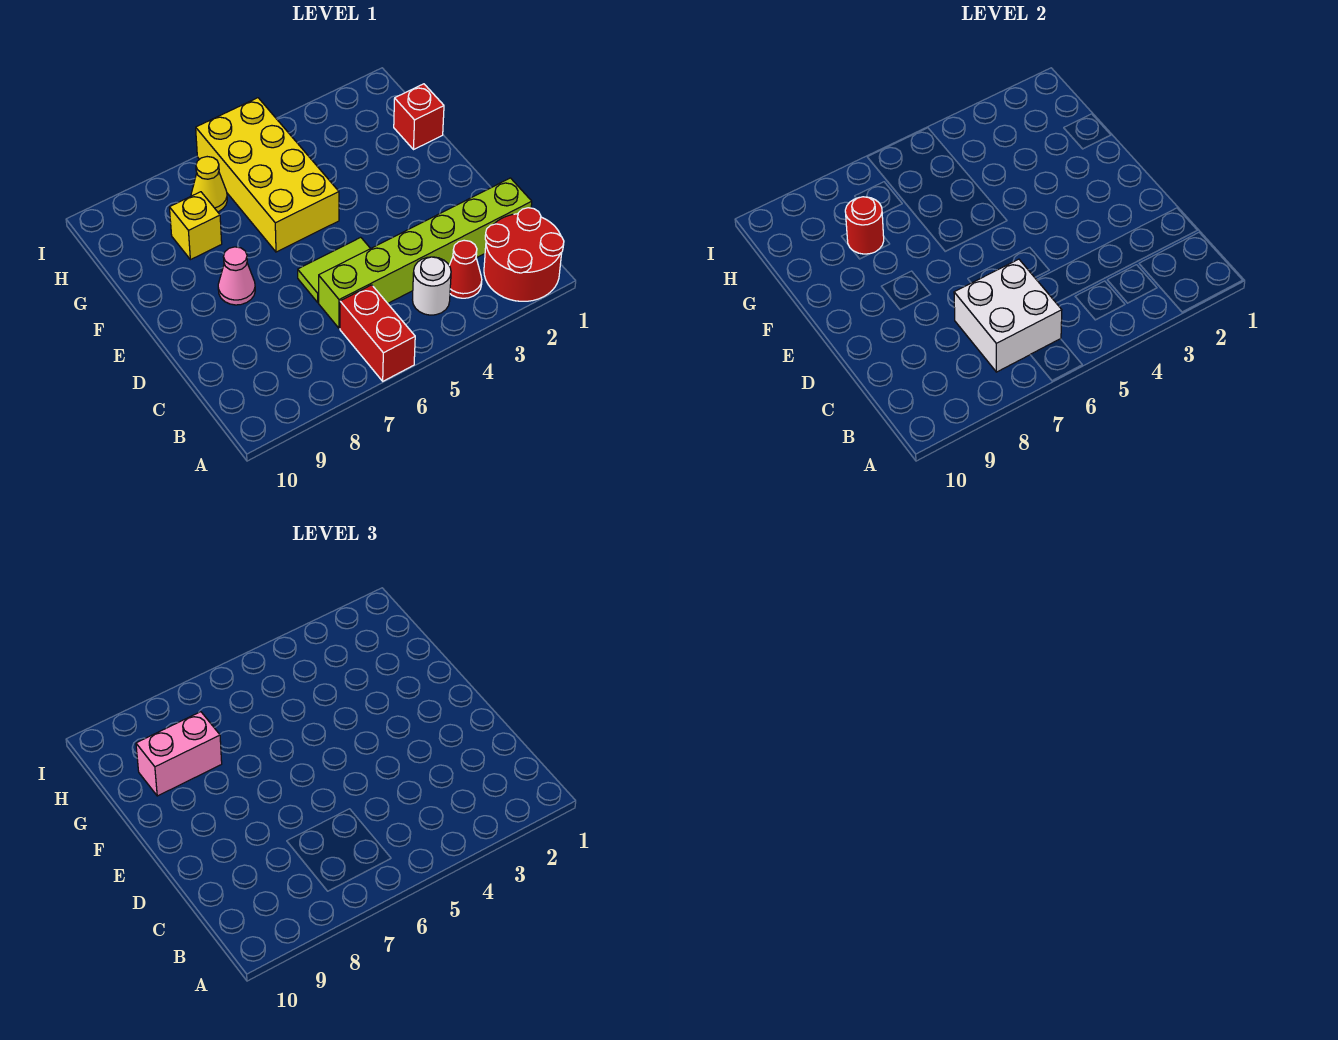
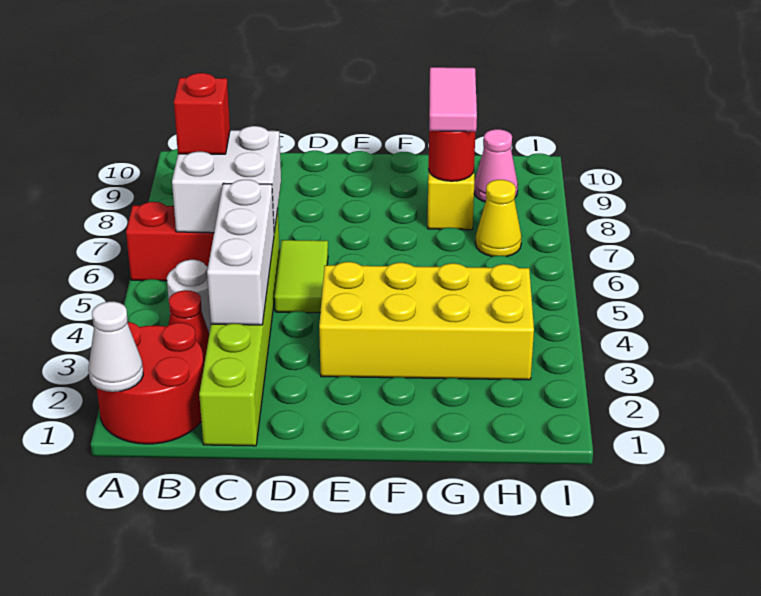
none -> white 1x1 cone [89,302,143,392]
none -> white 1x3 brick [207,180,274,325]
pink 1x1 cone [218,247,255,305] -> pink 1x1 cone moved to [474,129,518,202]
yellow 2x4 brick [196,98,339,252] -> yellow 2x4 brick moved to [319,262,534,380]
red 1x1 brick [394,84,444,149] -> red 1x1 brick moved to [174,73,230,154]
pink 1x2 brick [136,712,222,796] -> pink 1x2 tile [429,67,477,132]

